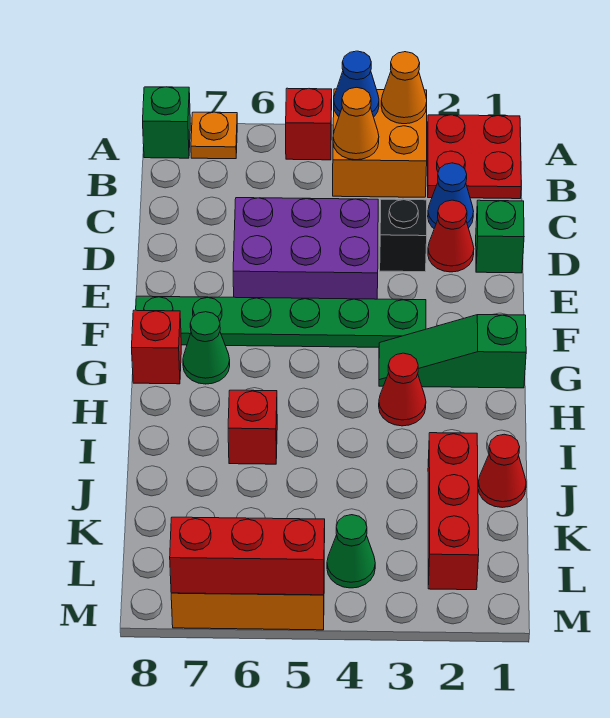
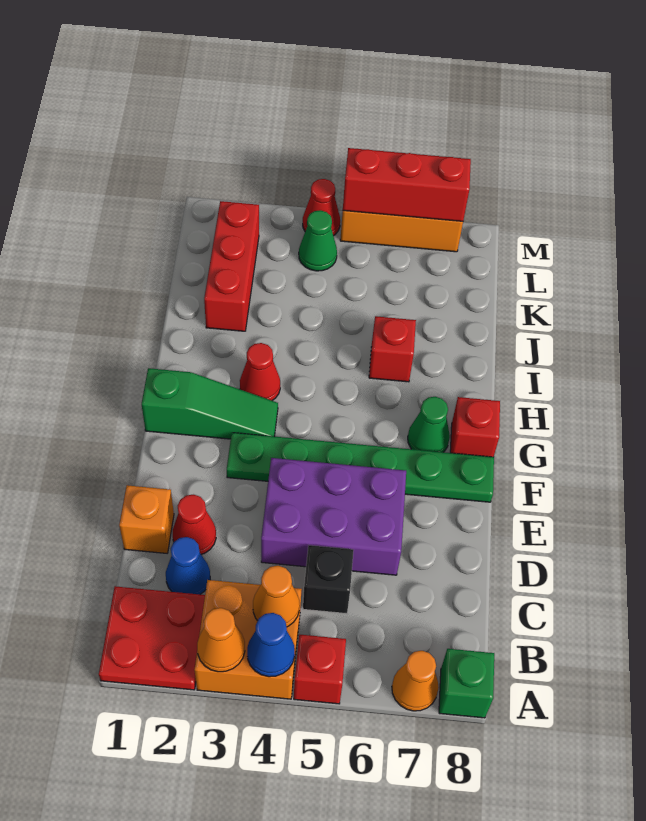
orange 1x1 plate [191,112,237,159] -> orange 1x1 cone [392,651,439,711]
green 1x1 brick [476,200,524,273] -> orange 1x1 brick [119,485,174,553]
black 1x1 brick [380,199,427,272] -> black 1x1 brick moved to [303,545,354,614]
red 1x1 cone [478,434,526,508] -> red 1x1 cone moved to [303,179,340,236]

